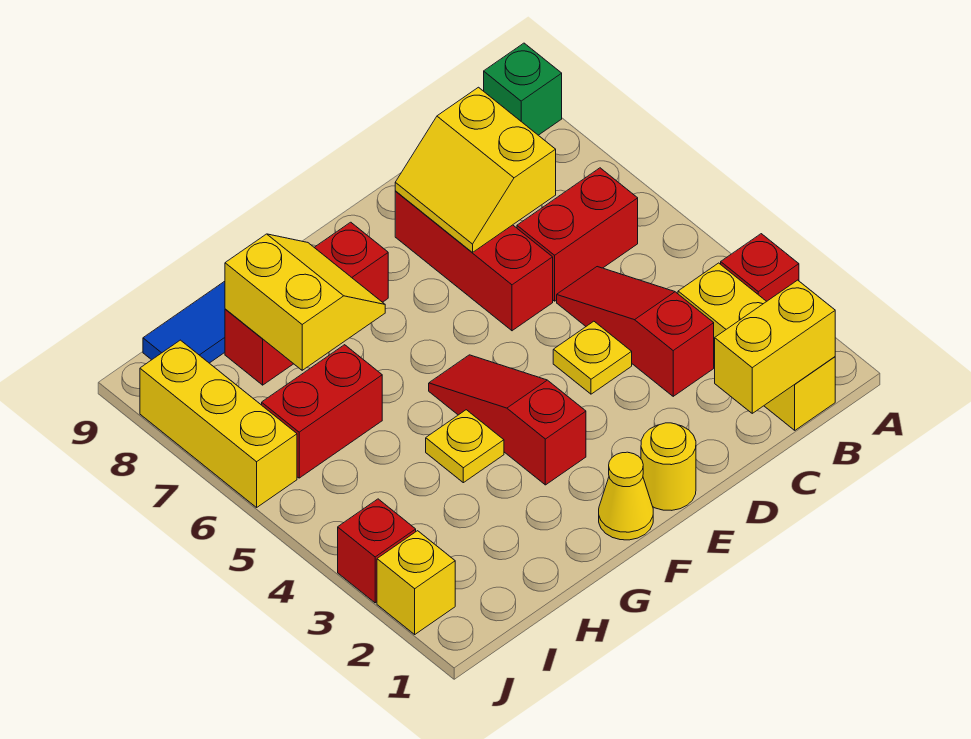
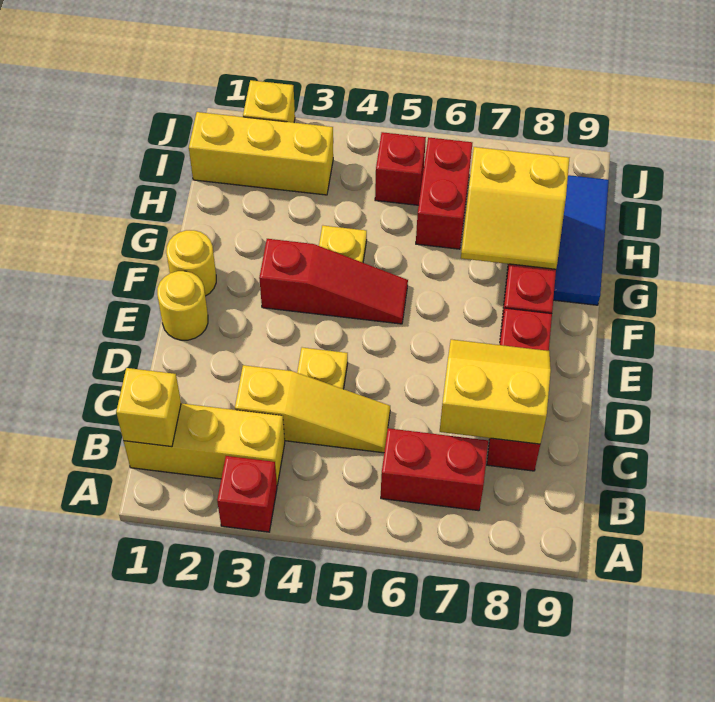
green 1x1 brick [484,43,562,135] -> none
yellow 1x2 brick [715,280,835,413] -> yellow 1x1 brick [116,368,181,447]
red 1x2 brick [517,168,638,301] -> red 1x2 brick turned to [381,428,488,511]
red 1x3 slope [557,267,714,396] -> yellow 1x3 slope [235,365,390,453]
red 1x3 brick [395,191,553,331] -> red 1x3 brick turned to [487,308,552,471]
yellow 1x1 cone [599,452,653,540] -> yellow 1x1 round brick [166,230,216,296]
red 1x1 brick [338,499,416,603] -> red 1x1 brick moved to [375,132,426,205]
yellow 1x3 brick [140,340,297,507] -> yellow 1x3 brick moved to [189,112,333,195]

